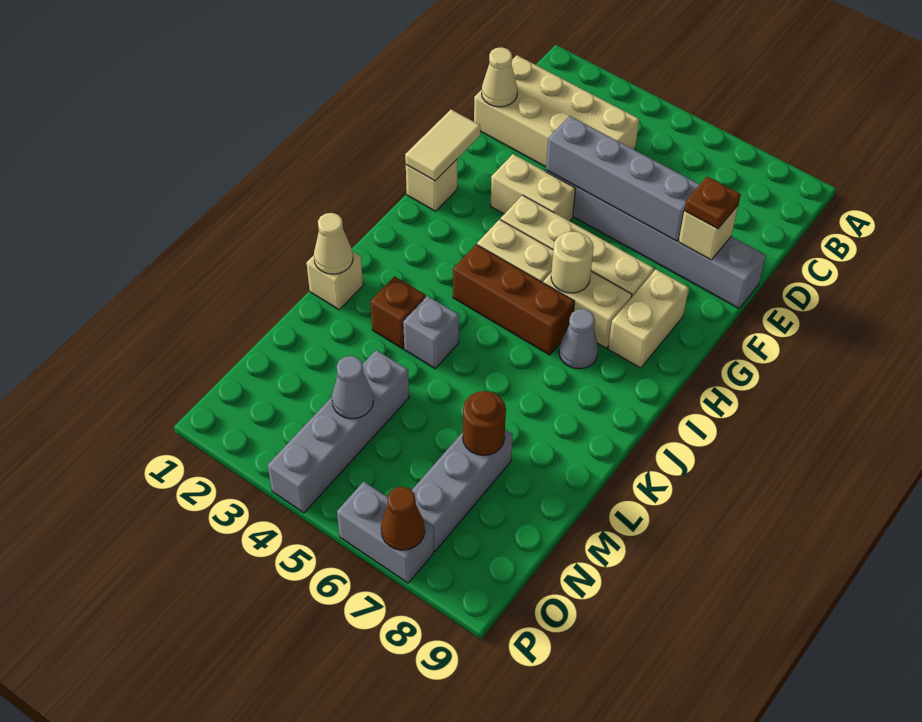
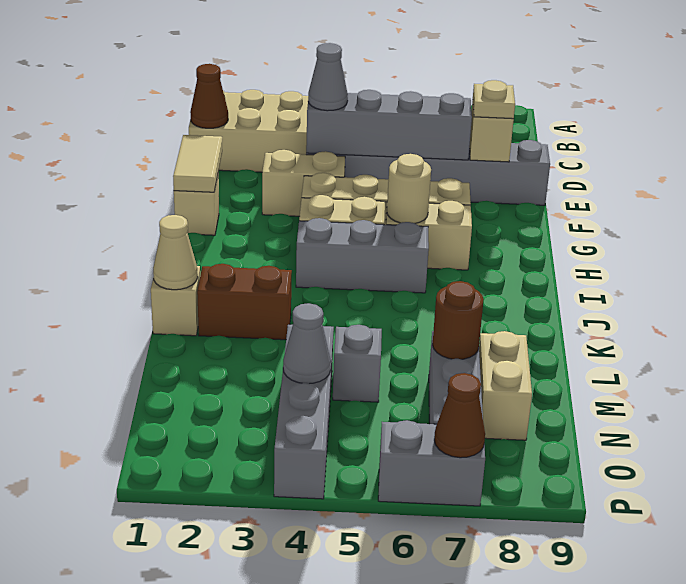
tan 1x1 cone [482,47,518,107] -> brown 1x1 cone [190,64,228,128]
brown 1x1 plate [684,177,741,229] -> tan 1x1 plate [473,80,515,119]
tan 1x2 brick [608,269,689,368] -> tan 1x2 brick moved to [479,331,532,440]
brown 1x3 brick [453,245,575,355] -> grey 1x3 brick [296,218,429,293]
grey 1x1 cone [559,309,598,369] -> grey 1x1 cone moved to [308,43,348,111]
brown 1x1 brick [370,276,426,349] -> brown 1x2 brick [197,264,292,340]
grey 1x1 brick [403,296,459,369] -> grey 1x1 brick moved to [333,325,382,402]

